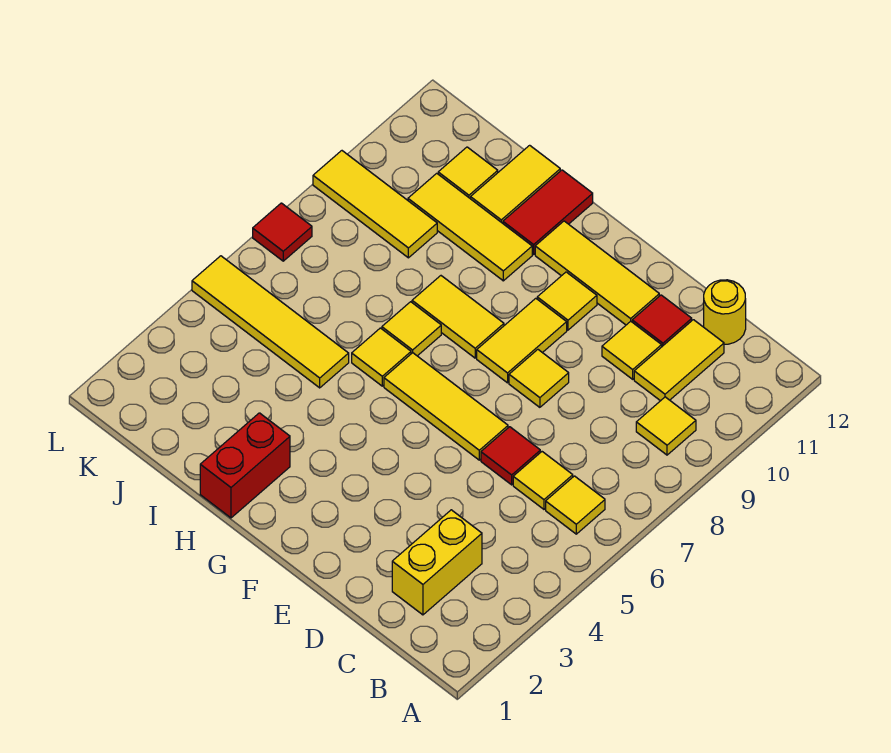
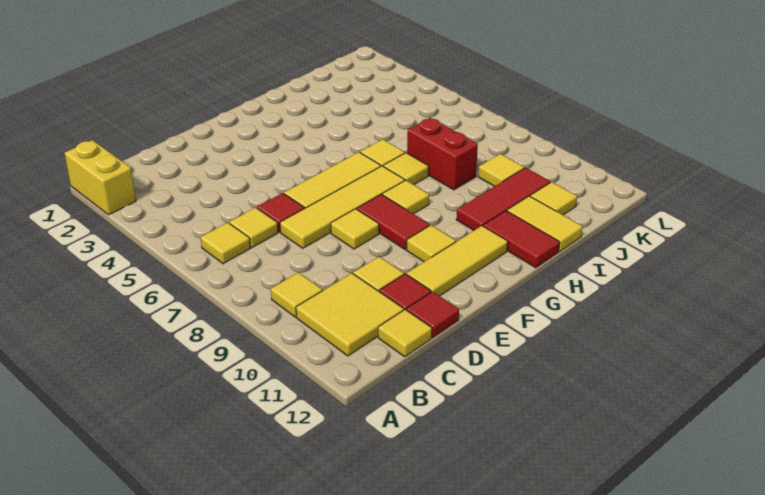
yellow 1x2 brick [392,510,482,615] -> yellow 1x2 brick moved to [65,140,136,215]
yellow 1x2 tile [634,320,724,401] -> yellow 2x2 tile [296,273,404,356]
yellow 1x1 round brick [704,280,746,344] -> yellow 1x1 tile [378,310,432,357]
yellow 1x2 tile [477,298,567,383] -> red 1x2 tile [357,194,430,250]
yellow 1x2 tile [412,276,504,358] -> yellow 1x1 tile [382,180,429,214]
red 1x2 brick [200,413,290,518] -> red 1x2 brick moved to [407,118,478,190]
yellow 1x3 tile [408,173,532,281] -> red 1x3 tile [456,168,550,230]
yellow 1x4 tile [192,256,349,388] -> yellow 1x4 tile moved to [280,166,405,248]
yellow 1x3 tile [313,151,437,258] -> yellow 1x1 tile [478,154,524,186]
red 1x1 tile [253,203,312,261] -> red 1x1 tile moved to [406,292,459,338]

